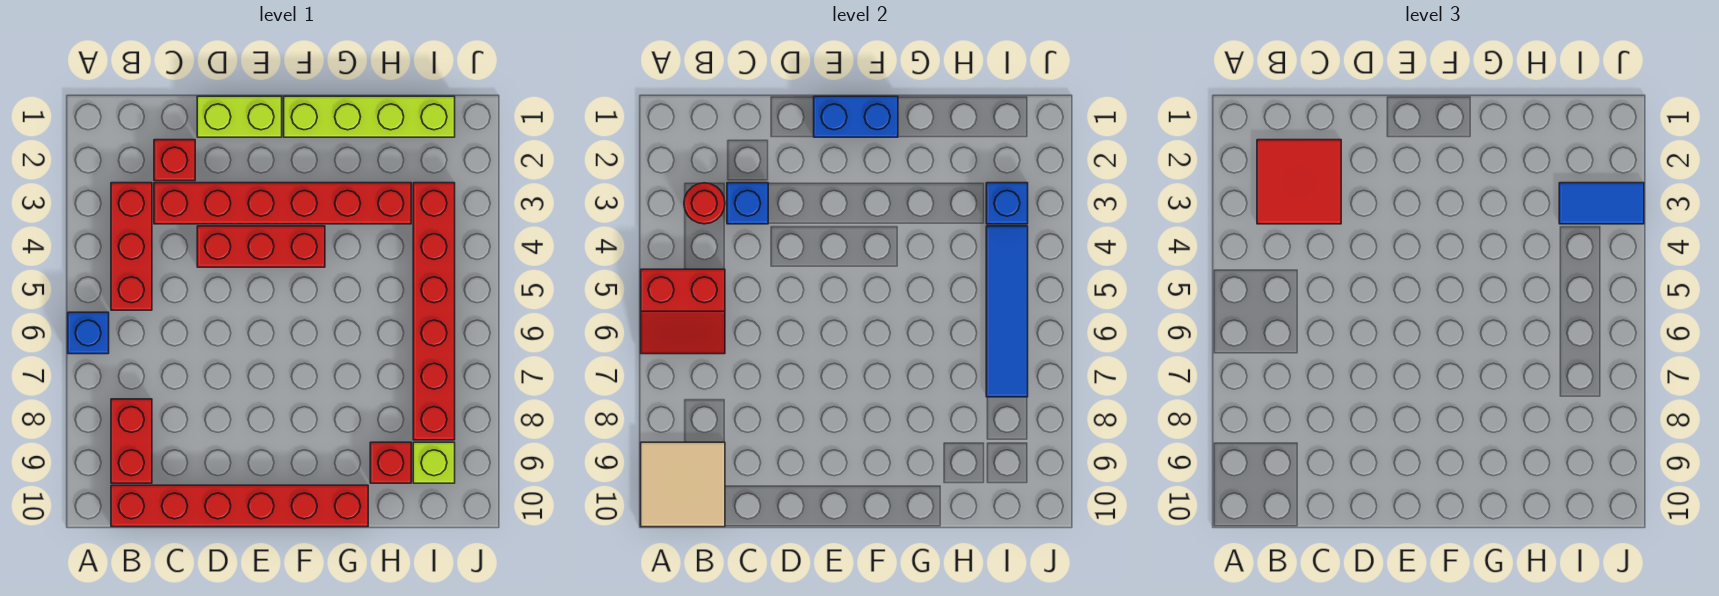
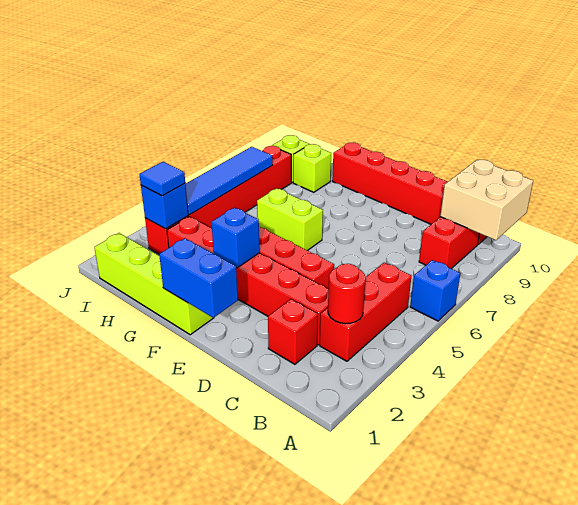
red 2x2 slope [641,269,725,354] -> none
tan 2x2 tile [641,442,725,527] -> tan 2x2 brick [440,159,533,240]
red 2x2 tile [1257,140,1341,224] -> none
blue 1x1 brick [727,183,768,224] -> blue 1x1 brick moved to [211,208,260,268]
lime 1x2 brick [197,96,282,137] -> lime 1x2 brick moved to [257,188,323,251]
red 1x1 brick [370,442,411,483] -> lime 1x1 brick [293,144,331,192]
blue 1x2 tile [1559,183,1644,224] -> blue 1x1 tile [139,162,185,196]

